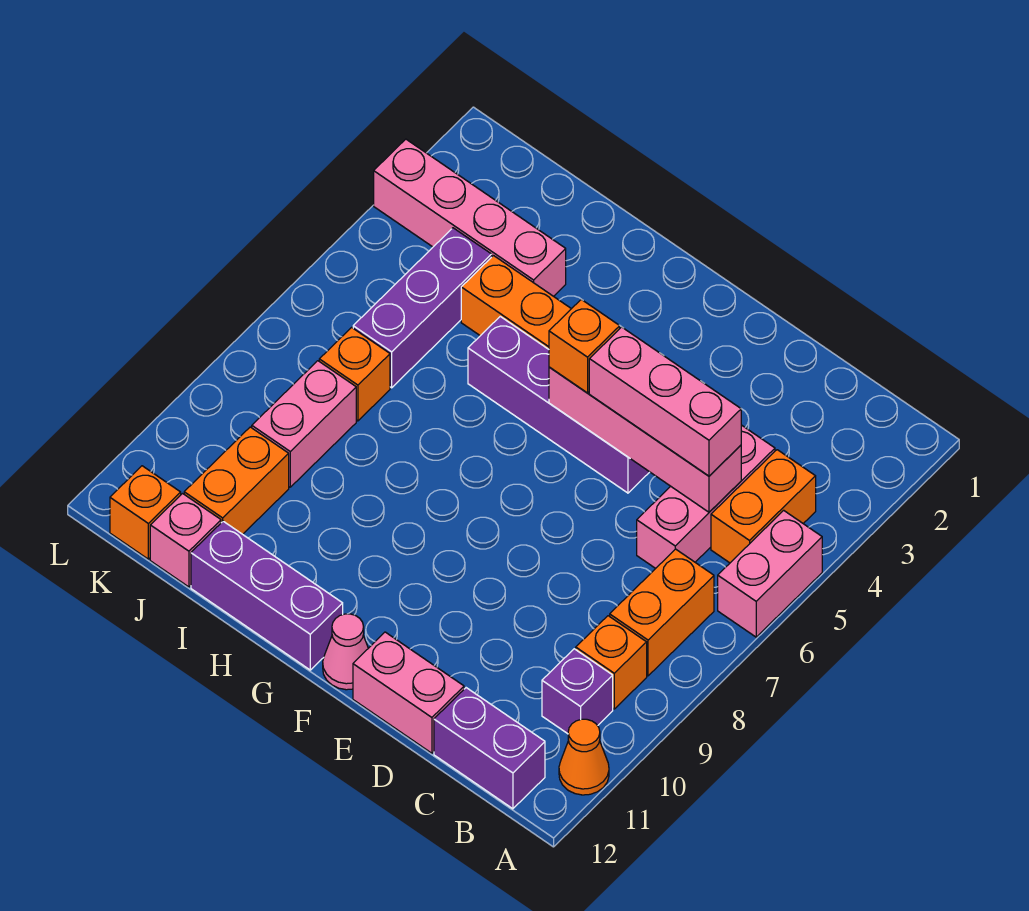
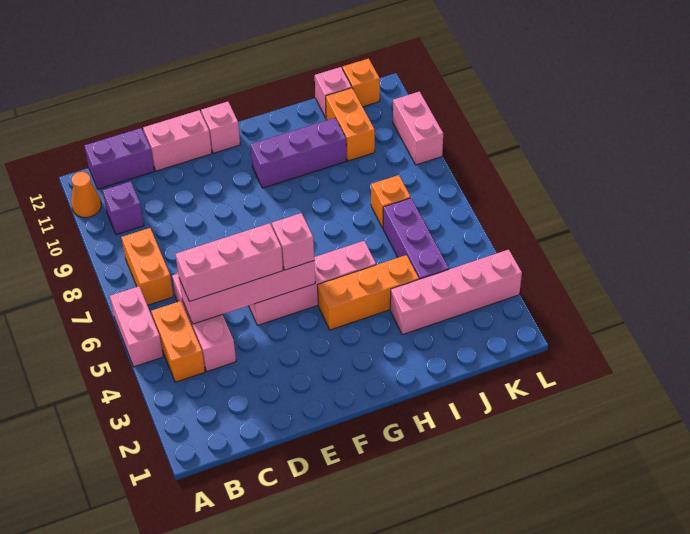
orange 1x1 brick [576,616,647,709] -> none
purple 1x4 brick [468,317,649,493] -> pink 1x4 brick [249,241,376,325]
orange 1x1 brick [549,299,620,393] -> pink 1x1 brick [272,213,314,270]
pink 1x1 cone [323,614,368,690] -> pink 1x1 brick [201,102,240,153]
purple 1x3 brick [191,521,343,670] -> purple 1x3 brick moved to [250,118,346,188]
pink 1x2 brick [252,361,356,487] -> pink 1x2 brick moved to [393,92,443,165]

